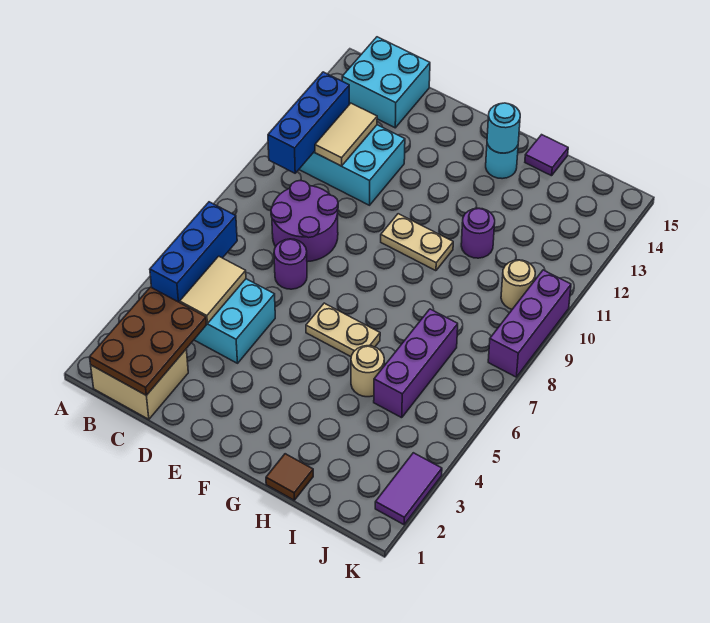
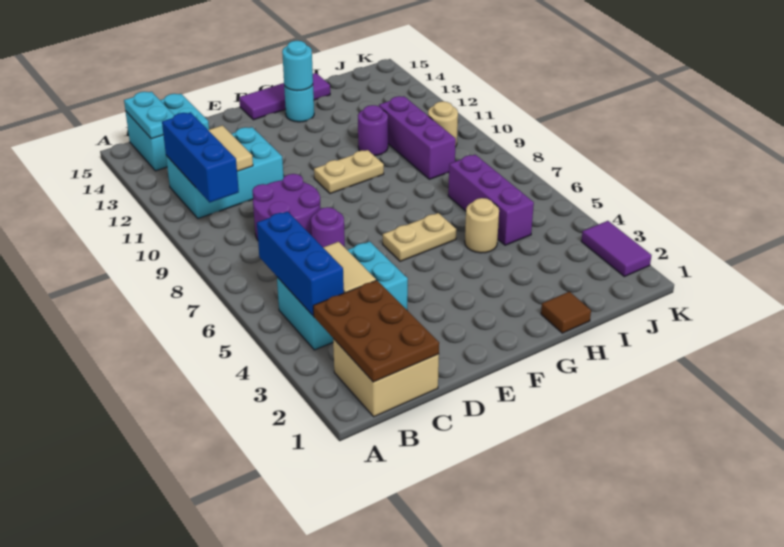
none -> cyan 1x2 plate [124,92,174,139]
purple 1x1 tile [525,135,568,176] -> purple 1x3 tile [239,73,330,120]
purple 1x3 brick [488,270,571,377] -> purple 1x3 brick moved to [379,96,456,179]

